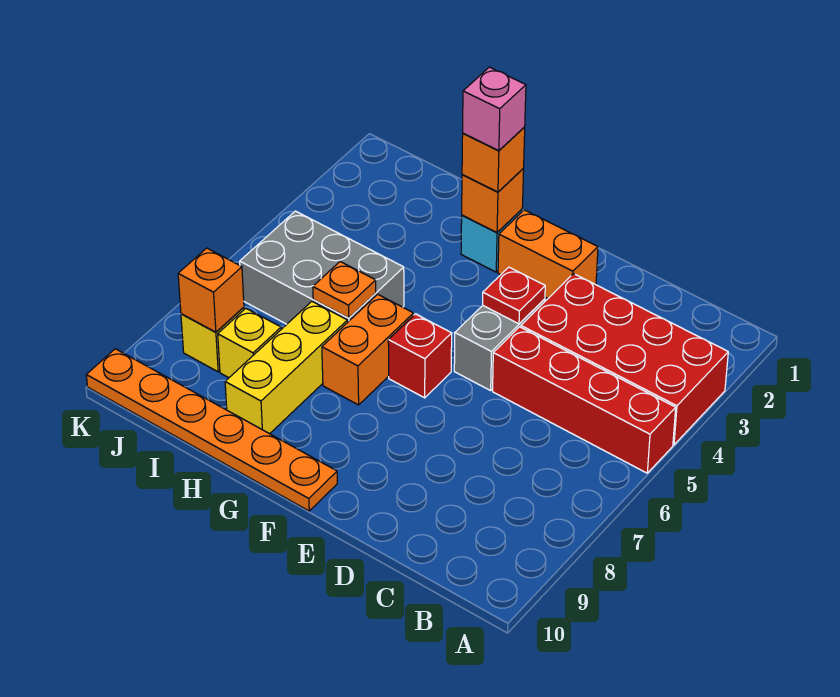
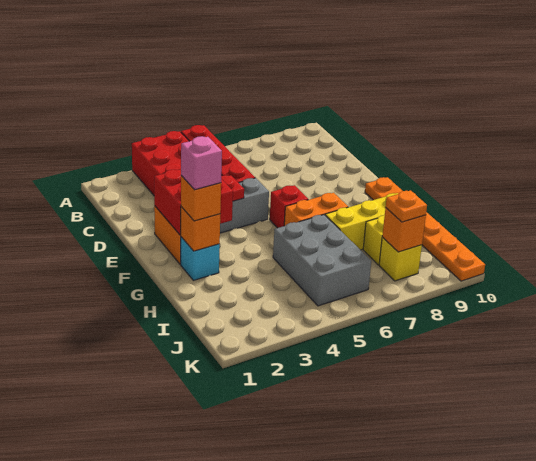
none -> red 2x2 brick [154,169,233,235]
orange 1x1 plate [313,262,376,318] -> orange 1x1 plate moved to [386,190,427,222]

